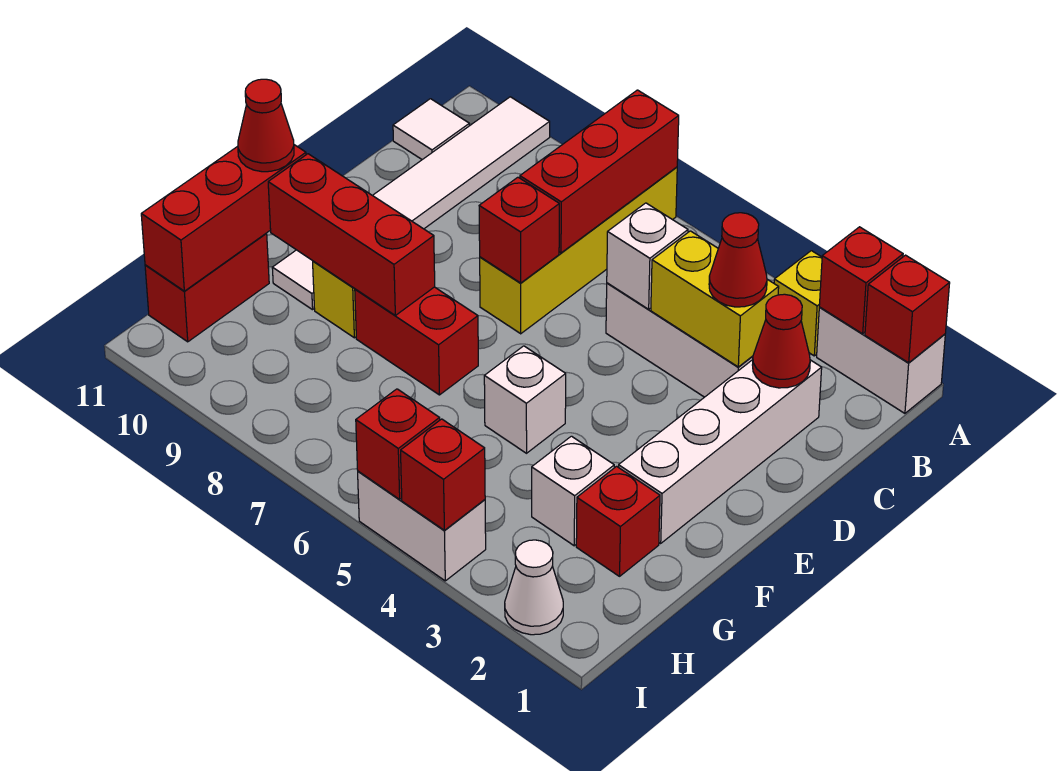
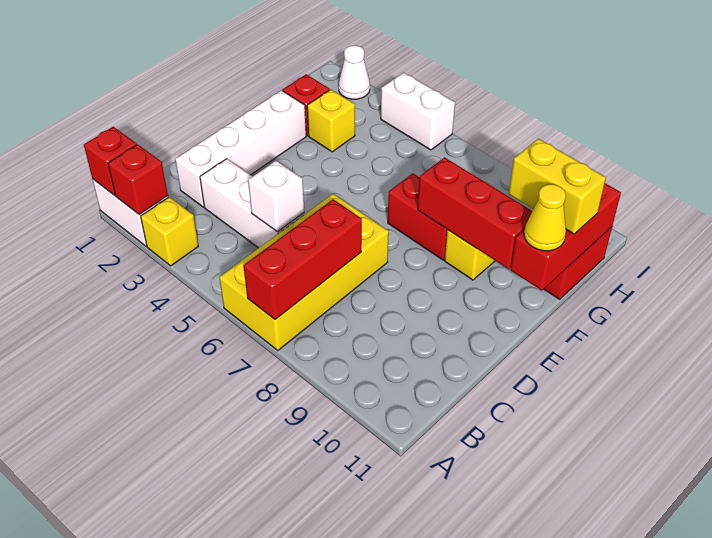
yellow 1x4 brick [480,167,677,334] -> yellow 2x4 brick [219,194,389,351]
white 1x6 tile [272,97,550,310] -> none
white 1x1 tile [393,99,469,160] -> none
red 1x1 cone [753,294,810,388] -> none
yellow 1x2 brick [651,231,779,367] -> yellow 1x2 brick moved to [509,139,606,234]
red 1x1 cone [709,213,767,307] -> none
red 1x1 brick [479,177,559,283] -> none
white 1x1 brick [484,346,566,453] -> none
red 1x1 cone [238,79,294,172] -> yellow 1x1 cone [524,184,566,251]
white 1x1 brick [532,436,614,546] -> yellow 1x1 brick [307,90,355,152]
red 1x1 brick [401,419,485,530] -> none
red 1x1 brick [356,389,440,499] -> none

